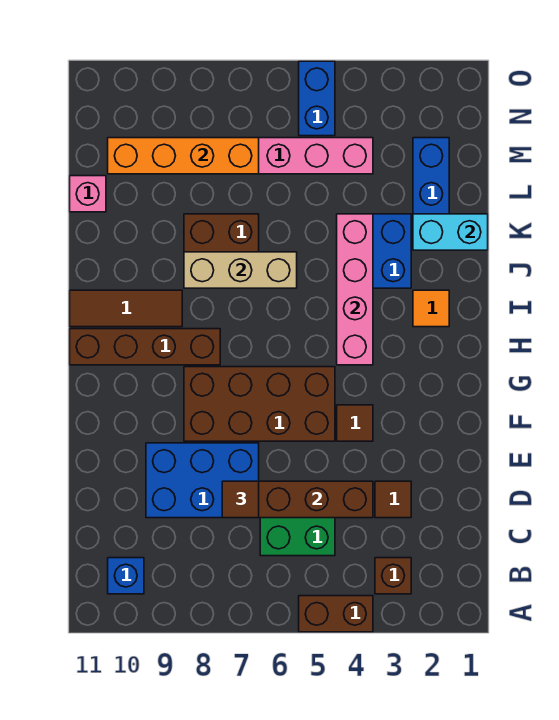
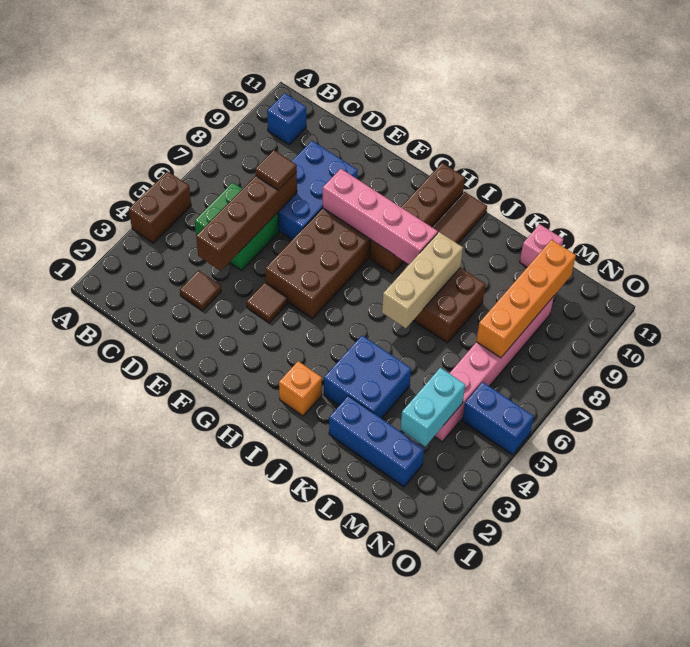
brown 1x1 brick [375,558,411,594] -> none
pink 1x4 brick [337,214,373,365] -> pink 1x4 brick moved to [323,169,438,264]
orange 1x1 tile [413,290,449,327] -> orange 1x1 brick [279,361,322,416]
cyan 1x2 brick [413,214,488,250] -> cyan 1x2 brick moved to [400,368,465,446]

